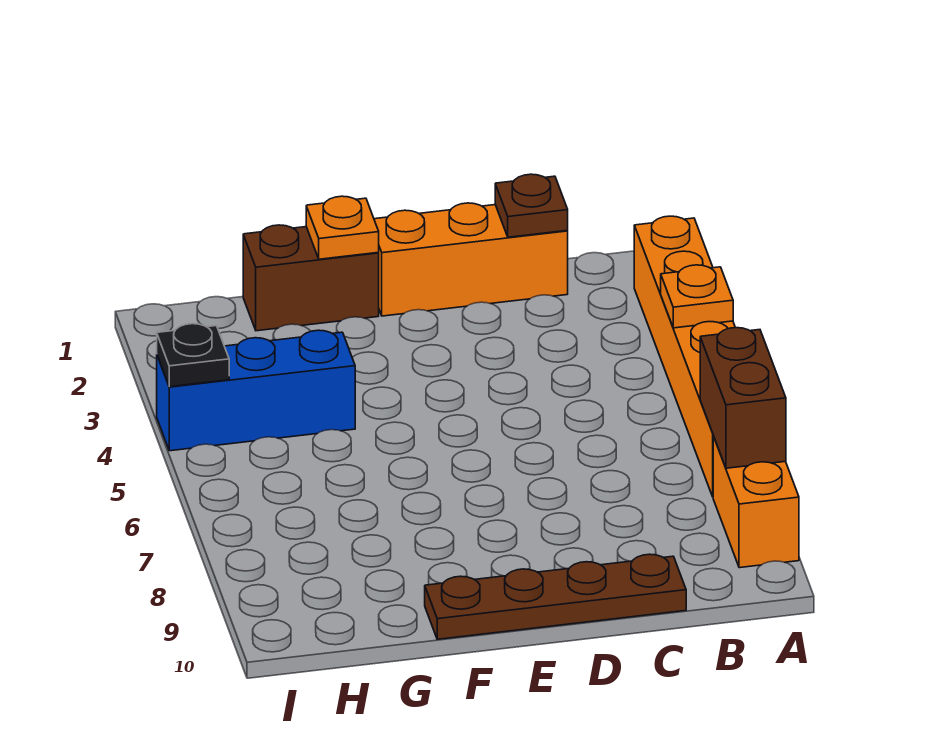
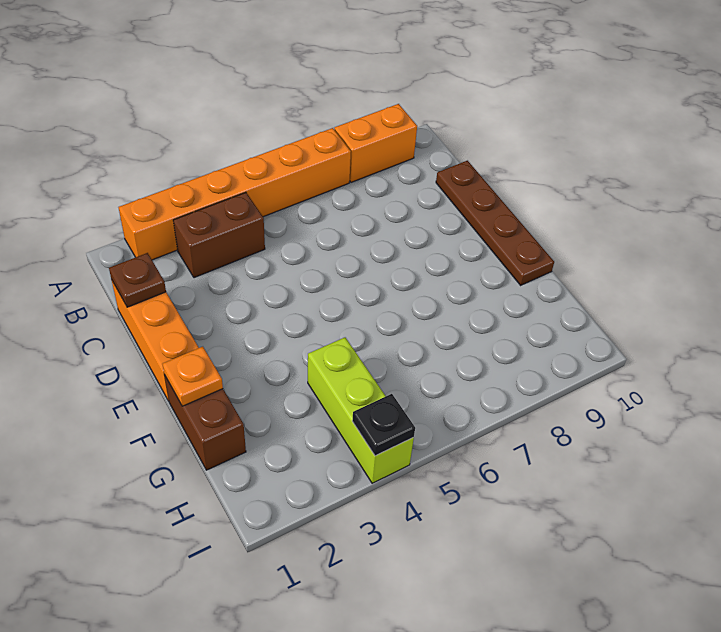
orange 1x1 plate [661,265,733,328] -> none
brown 1x2 brick [700,328,786,468] -> brown 1x2 brick moved to [173,192,265,278]
blue 1x3 brick [157,330,355,451] -> lime 1x3 brick [308,338,414,483]

